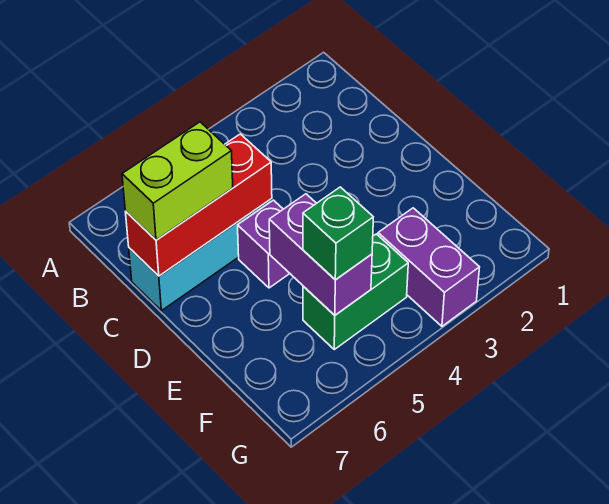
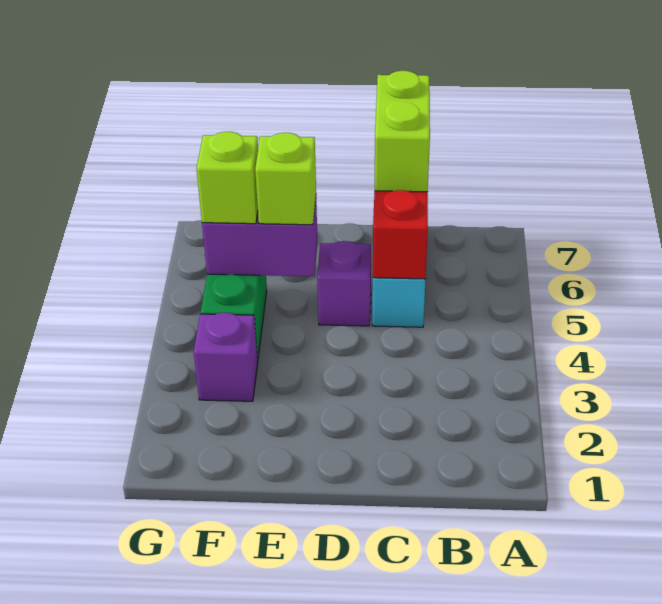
none -> lime 1x1 brick [255,133,316,225]
purple 1x2 brick [378,208,480,326] -> purple 1x1 brick [194,313,258,401]
green 1x1 brick [303,187,373,280] -> lime 1x1 brick [196,132,258,224]

